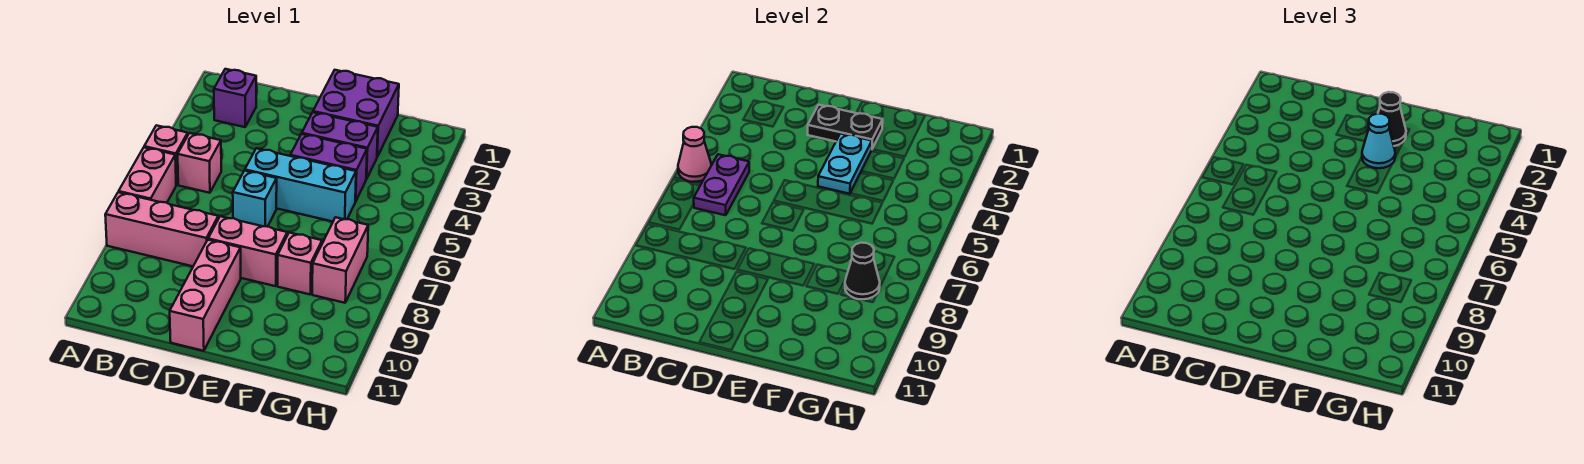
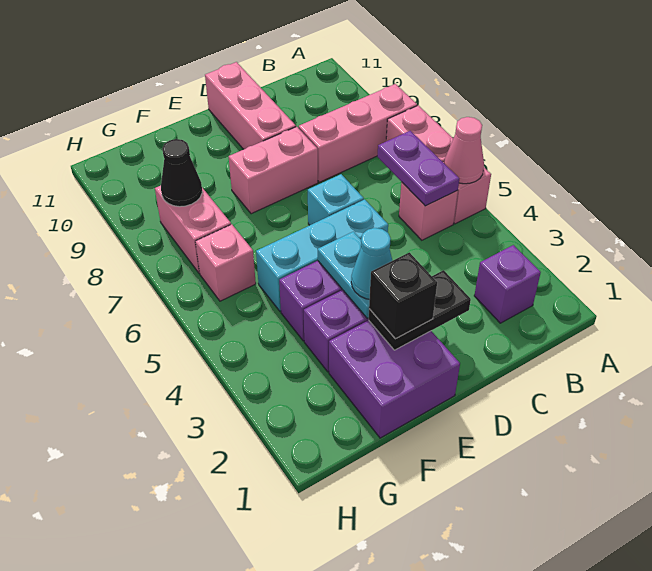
black 1x1 cone [1378,92,1406,146] -> black 1x1 brick [369,252,437,339]
pink 1x1 brick [277,233,322,294] -> pink 1x1 brick moved to [195,224,256,301]

